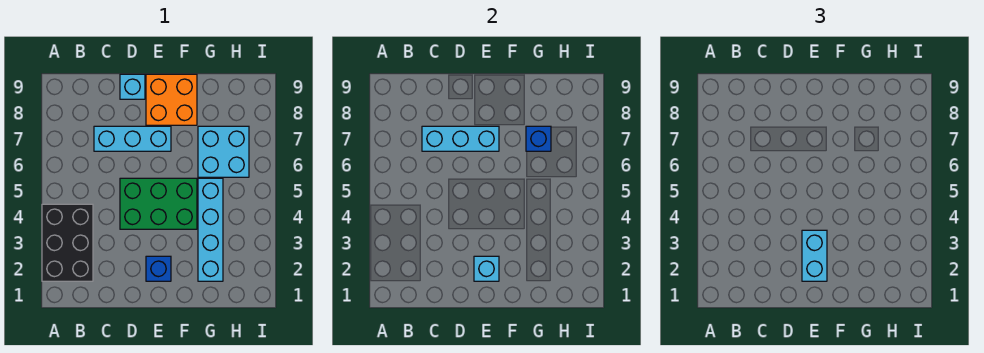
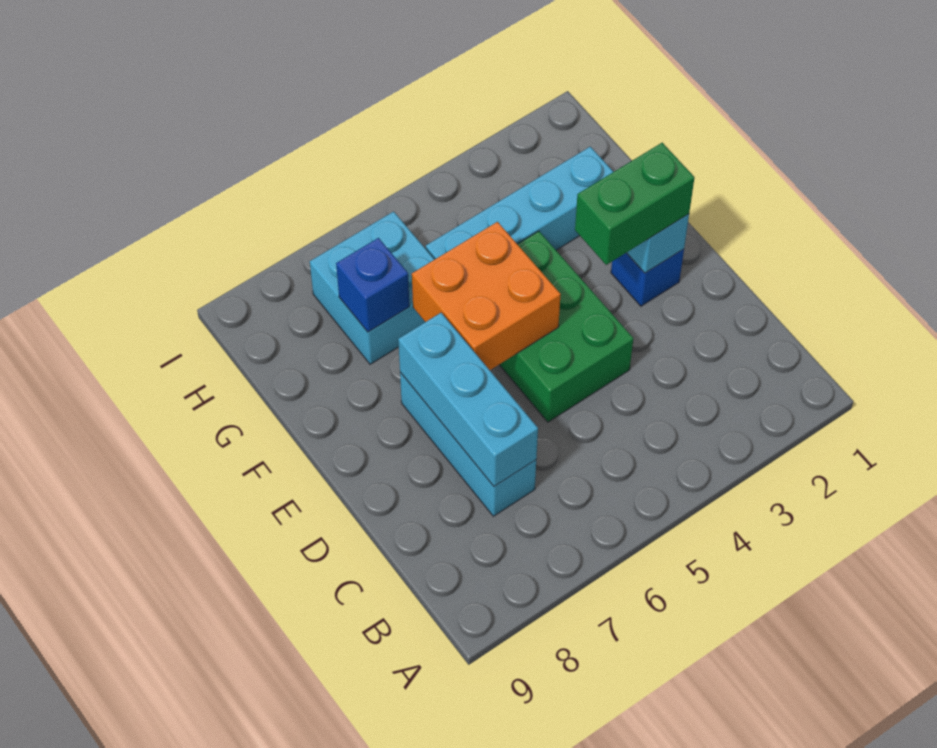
black 2x3 brick [42,204,93,281] -> none
cyan 1x1 brick [120,74,145,99] -> none
cyan 1x2 brick [802,230,827,281] -> green 1x2 brick [575,143,695,265]
orange 2x2 brick [146,74,197,125] -> orange 2x2 brick moved to [412,222,561,370]

